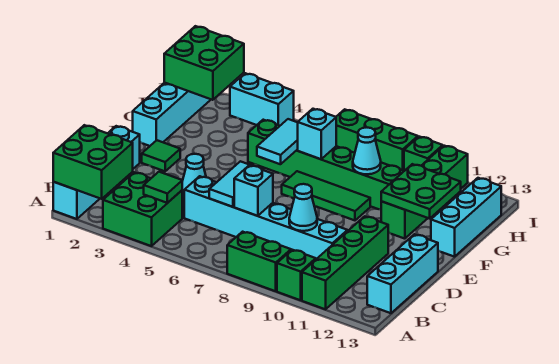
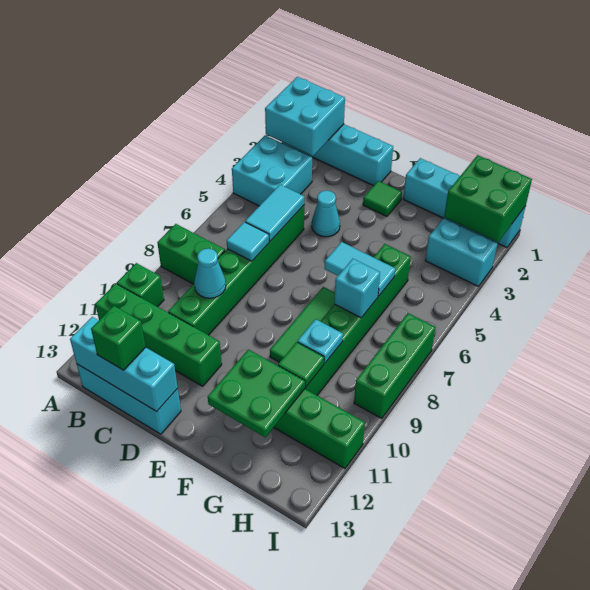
green 2x2 brick [53,125,133,199] -> cyan 2x2 brick [265,77,345,156]
green 2x2 brick [103,172,182,246] -> cyan 2x2 brick [232,136,312,206]
green 1x2 brick [227,232,291,291] -> green 1x2 brick turned to [157,224,225,284]
green 1x1 tile [144,172,182,203] -> green 1x1 tile moved to [278,342,324,387]
cyan 1x6 brick [184,176,348,259] -> green 1x6 brick [168,205,304,335]
cyan 1x2 tile [209,161,263,207] -> cyan 1x2 tile turned to [245,185,304,241]
cyan 1x1 brick [234,165,273,216] -> cyan 1x1 tile [227,222,269,261]
cyan 1x3 brick [431,178,501,257] -> cyan 1x3 brick moved to [70,317,178,411]
cyan 1x1 cone [353,128,381,174] -> cyan 1x1 plate [298,319,343,363]
cyan 1x2 brick [230,73,294,126] -> cyan 1x2 brick turned to [425,218,498,286]
green 1x1 brick [404,137,443,171] -> green 1x1 brick moved to [91,306,146,370]

